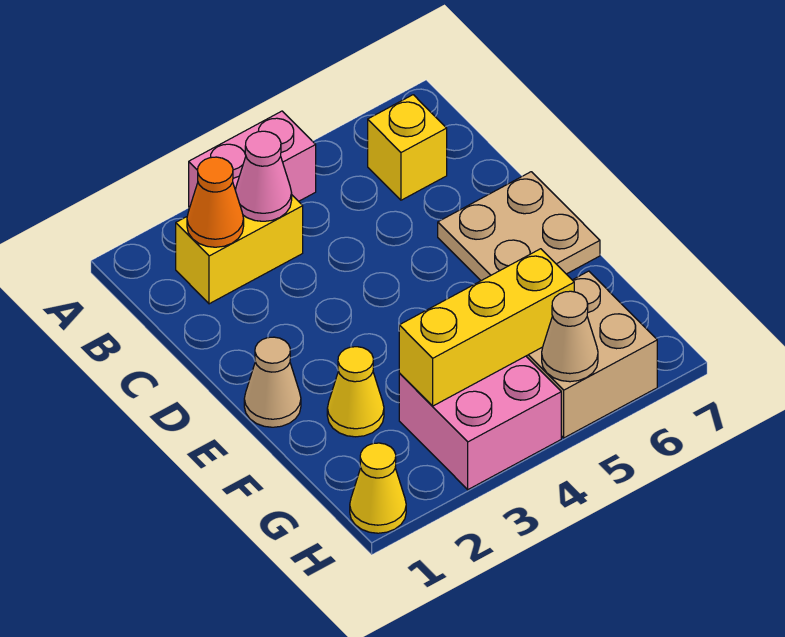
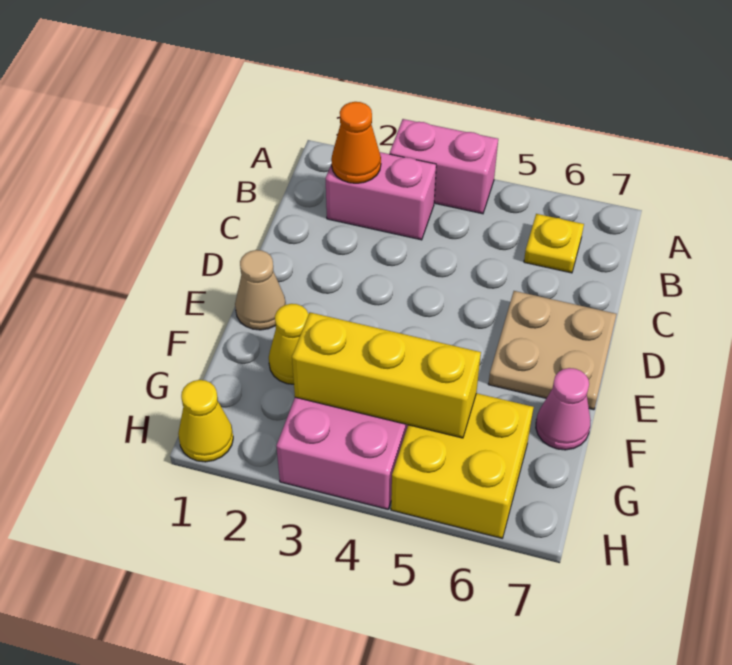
yellow 1x2 brick [176,195,303,304] -> pink 1x2 brick [325,152,436,240]
pink 1x1 cone [235,131,292,221] -> pink 1x1 cone moved to [536,368,590,450]
yellow 1x1 brick [368,95,447,200] -> yellow 1x1 plate [524,214,584,273]
tan 2x2 brick [526,271,657,438] -> yellow 2x2 brick [391,393,534,538]
tan 1x1 cone [542,291,598,382] -> none

